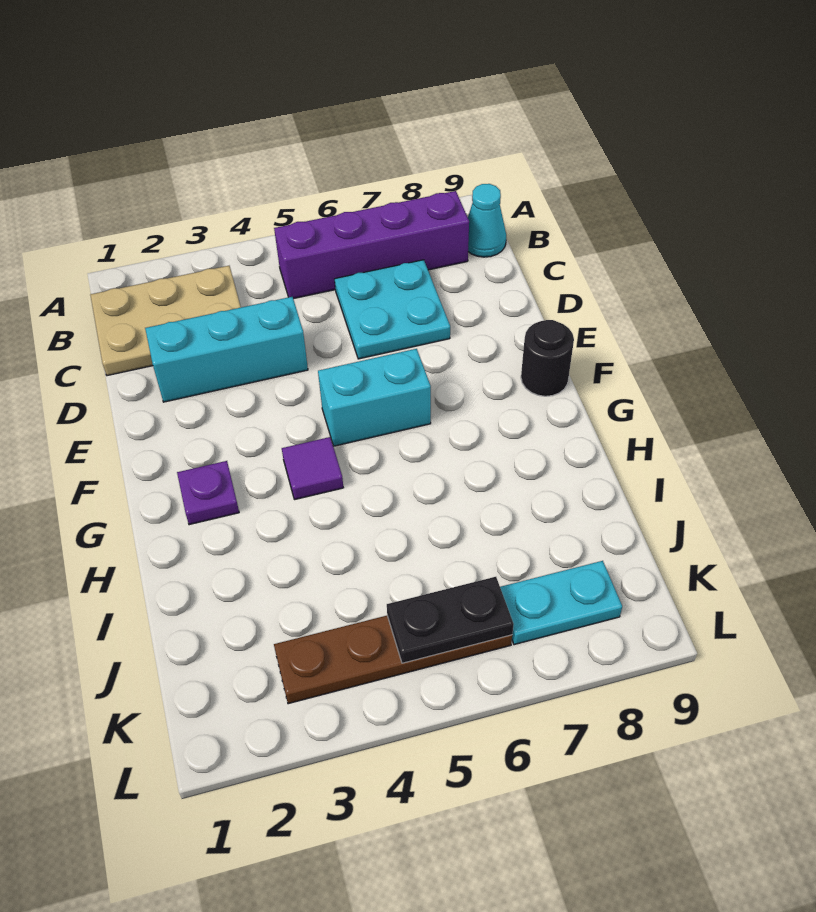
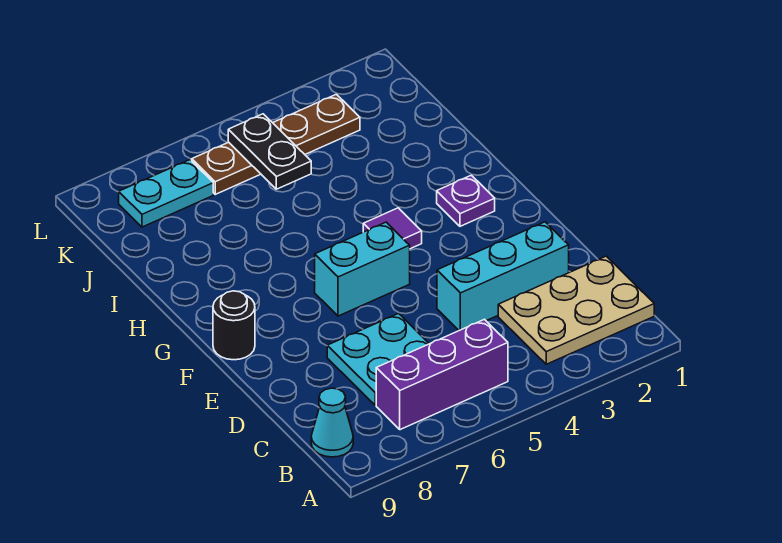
purple 1x4 brick [274,191,469,299] -> purple 1x3 brick [376,319,508,430]
black 1x2 plate [387,577,514,663] -> black 1x2 plate turned to [228,114,311,189]

